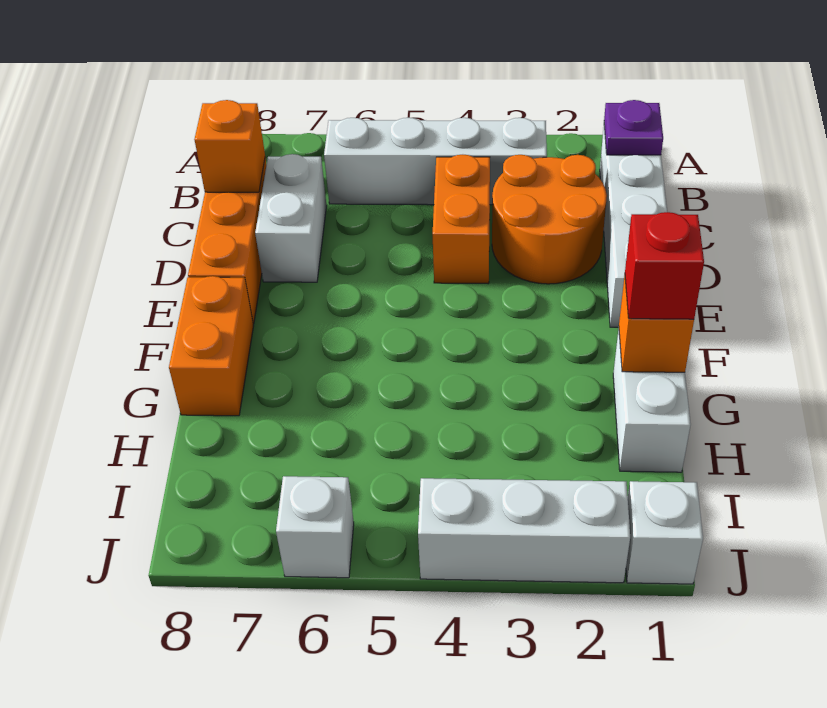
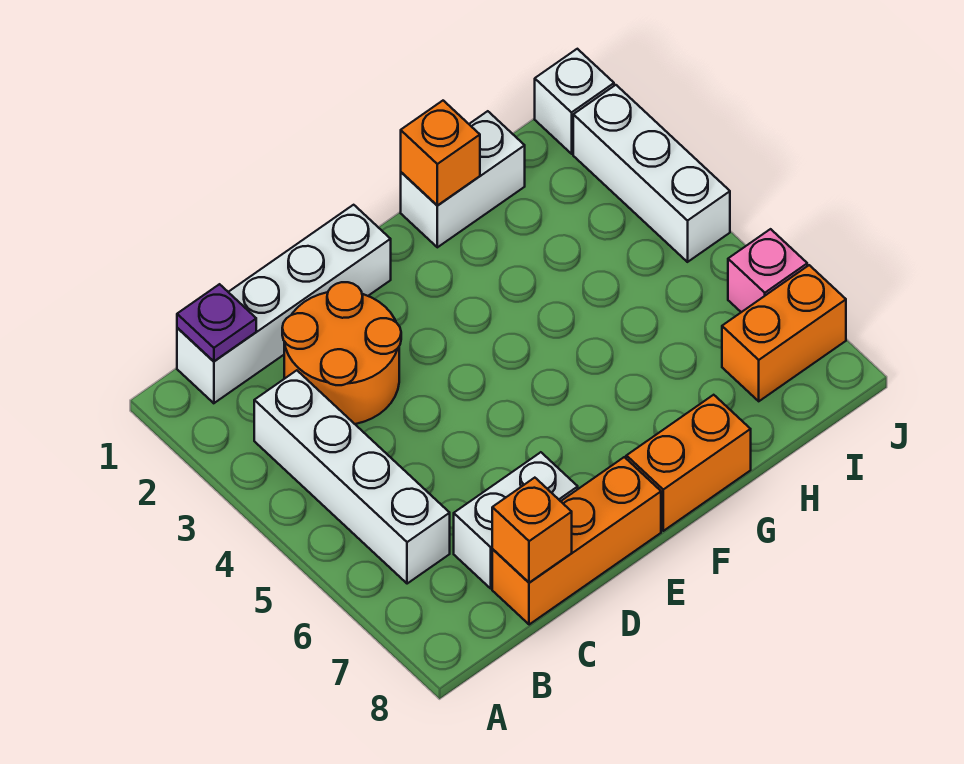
orange 1x2 brick [433,155,490,283] -> orange 1x2 brick moved to [722,265,846,401]
red 1x1 brick [625,212,704,319] -> none
white 1x1 brick [276,476,354,578] -> pink 1x1 brick [728,229,807,312]

